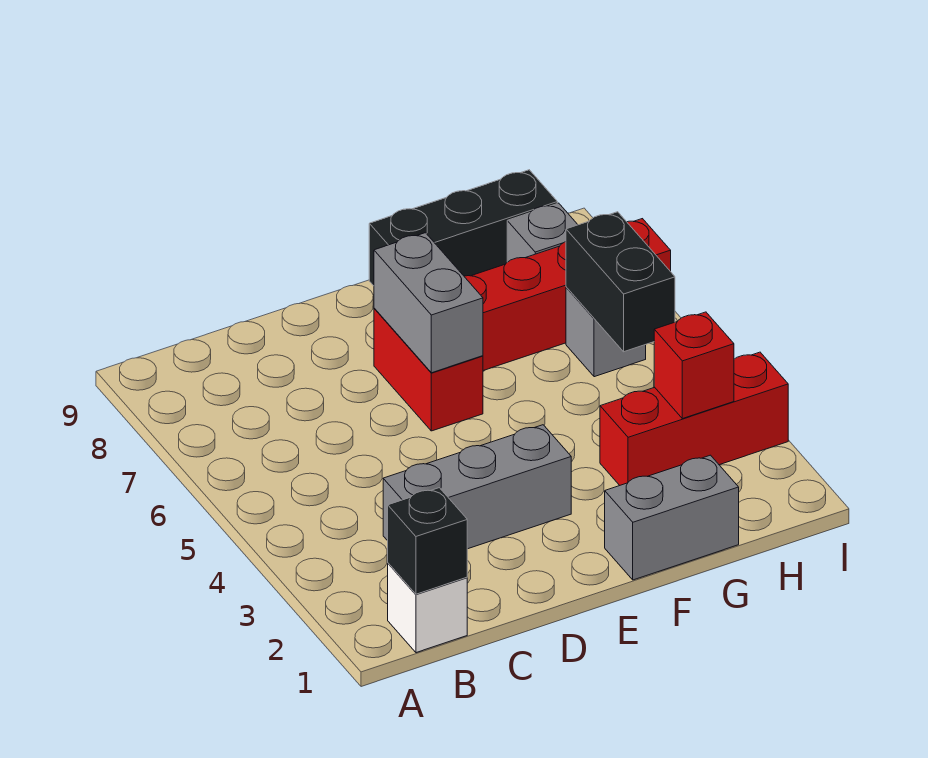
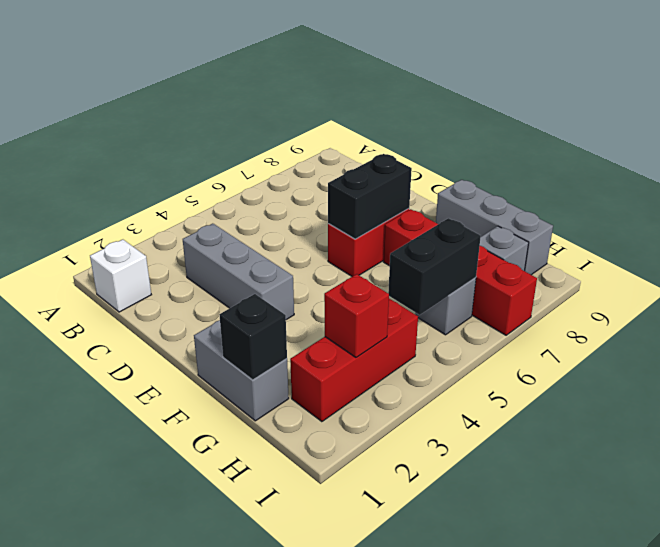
black 1x1 brick [388,488,467,594] -> black 1x1 brick moved to [219,294,287,380]
grey 1x2 brick [374,233,483,373] -> black 1x2 brick [328,154,412,239]
black 1x3 brick [369,170,557,286] -> grey 1x3 brick [436,180,553,275]
red 1x3 brick [600,352,788,485] -> red 1x3 brick turned to [290,299,418,422]

